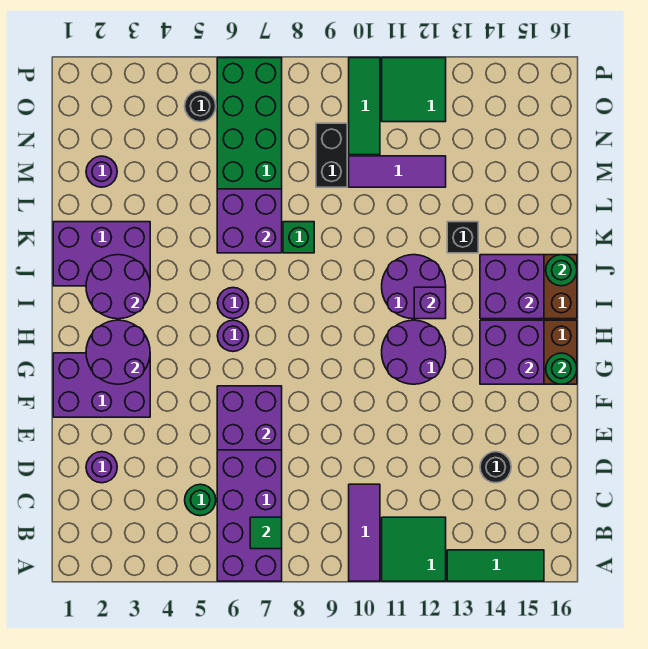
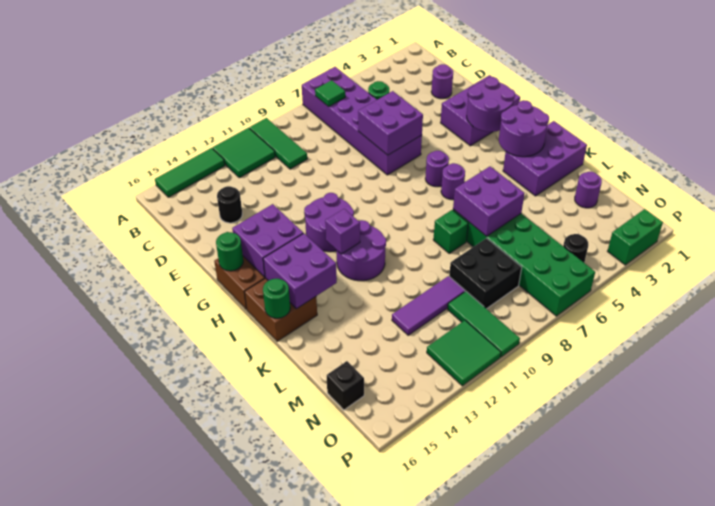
purple 1x3 tile [349,484,380,581] -> green 1x3 tile [249,118,307,169]
black 1x1 brick [447,222,478,253] -> black 1x1 brick moved to [327,361,364,410]
black 1x2 brick [316,123,347,187] -> black 2x2 brick [449,238,522,309]
none -> green 1x2 brick [607,209,663,265]

